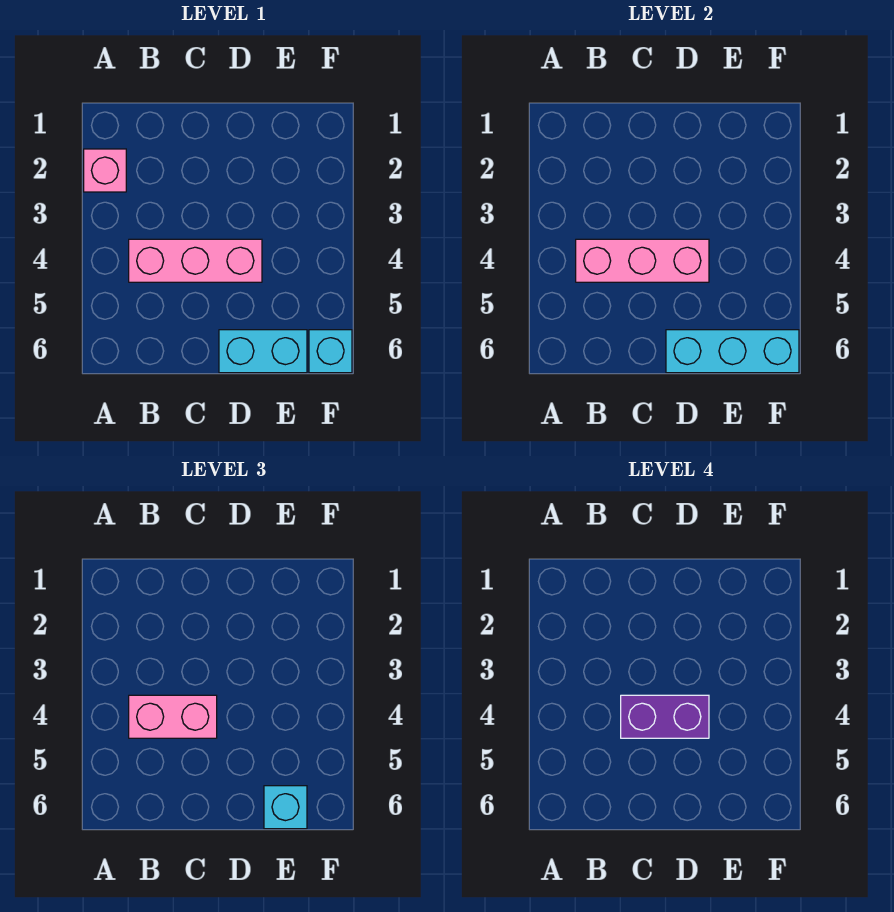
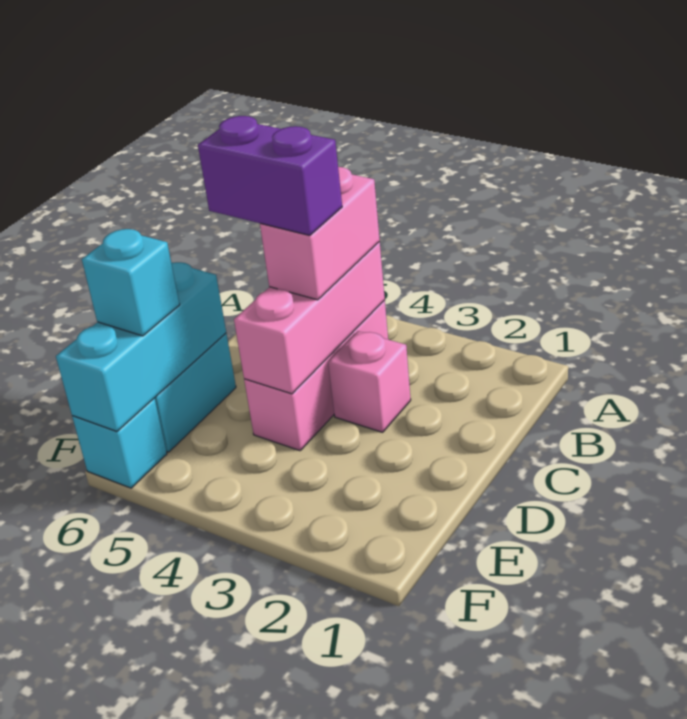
pink 1x1 brick [84,149,126,192] -> pink 1x1 brick moved to [328,331,411,432]
purple 1x2 brick [621,695,709,738] -> purple 1x2 brick turned to [198,116,342,235]

